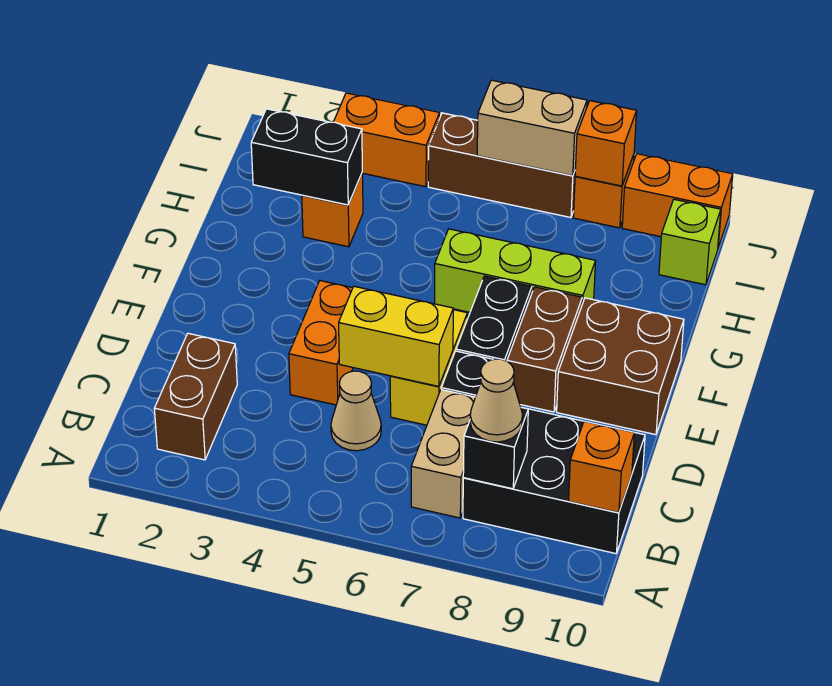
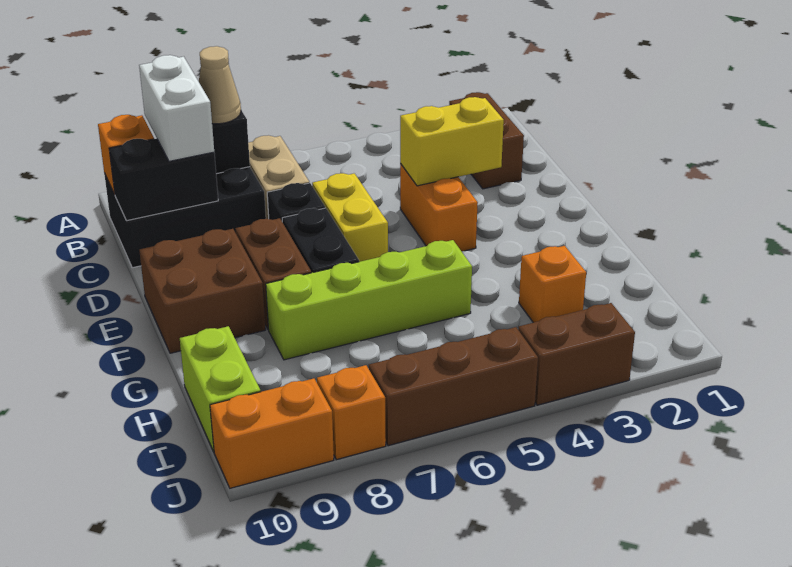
none -> white 1x2 brick [139,55,214,161]
tan 1x1 cone [331,371,381,451] -> none
yellow 1x2 brick [339,286,453,386] -> yellow 1x2 brick moved to [400,97,504,186]
lime 1x3 brick [435,229,596,312] -> lime 1x4 brick [266,240,472,360]
black 1x2 brick [251,109,362,205] -> black 1x2 brick moved to [109,139,218,221]
lime 1x1 brick [659,199,721,285] -> lime 1x2 brick [180,326,261,451]
orange 1x2 brick [334,93,440,187] -> brown 1x2 brick [518,303,635,405]
tan 1x2 brick [477,80,587,176] -> none
orange 1x1 brick [575,101,637,186] -> none

